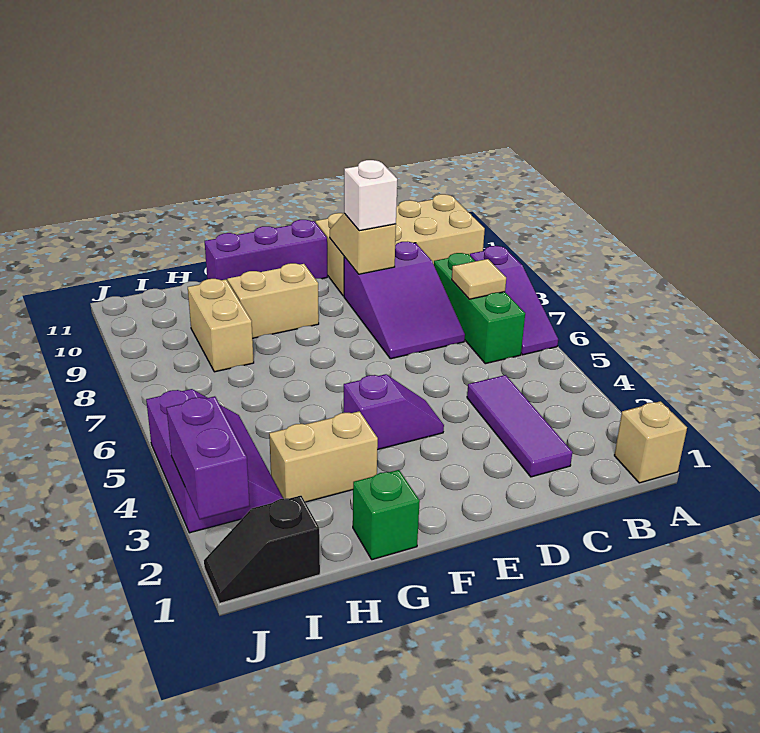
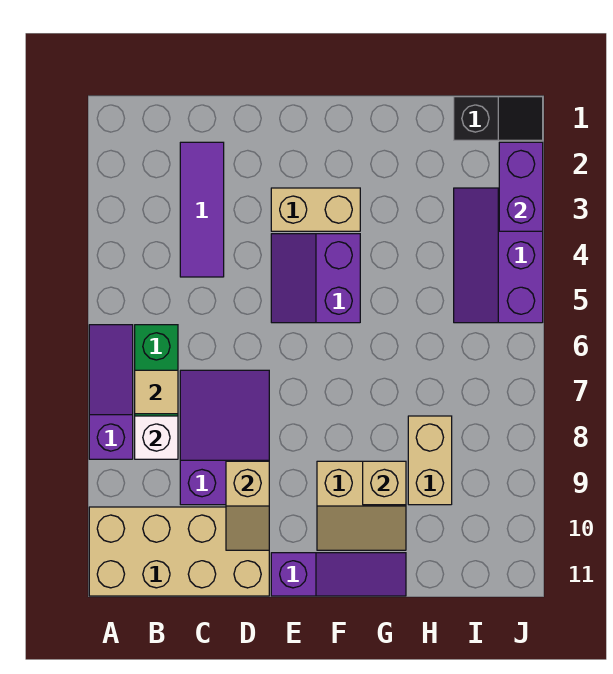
tan 1x1 brick [614,401,687,483] -> tan 1x1 brick moved to [363,461,406,505]
white 1x1 brick [344,160,397,231] -> white 1x1 brick moved to [135,416,178,459]
purple 1x2 slope [344,374,444,450] -> purple 2x2 slope [271,234,360,323]
purple 1x3 brick [205,220,327,280] -> purple 1x3 slope [271,553,406,596]
green 1x1 brick [353,470,420,560] -> none
tan 1x2 brick [269,411,378,502] -> tan 1x2 brick moved to [271,188,360,231]

